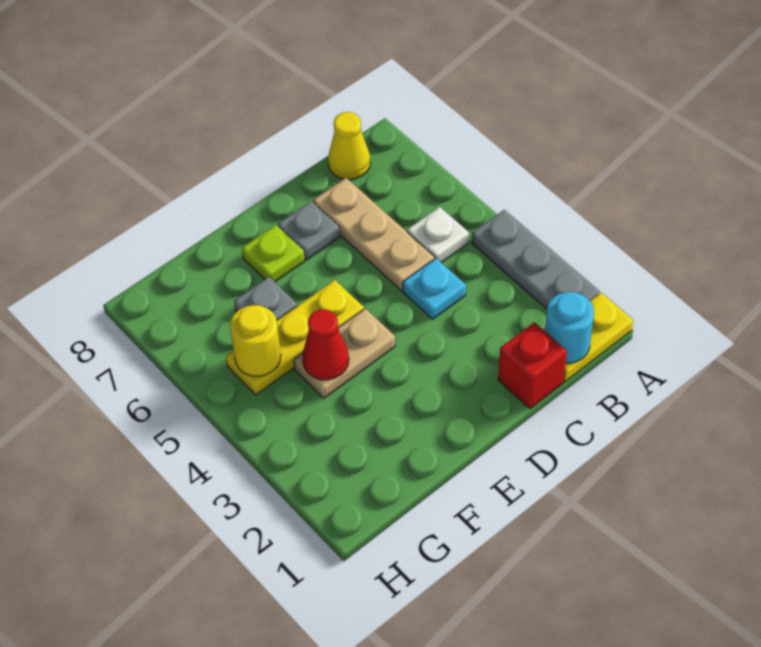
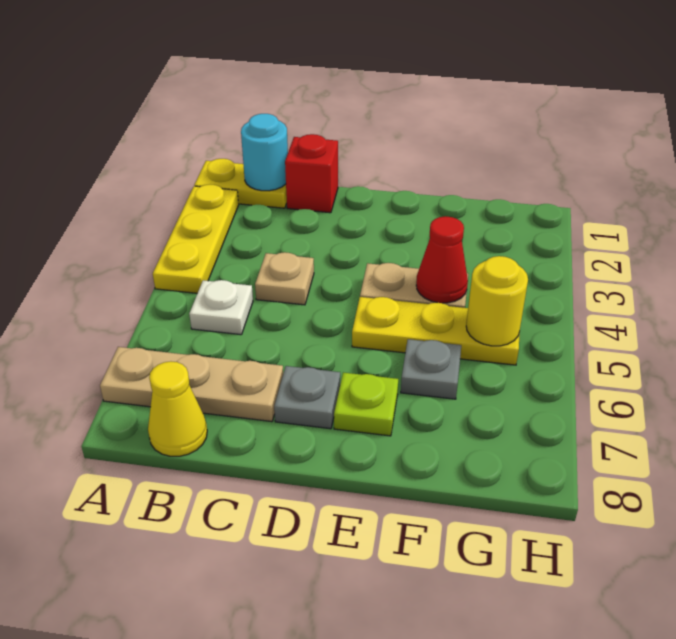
grey 1x3 plate [472,210,600,309] -> yellow 1x3 plate [153,184,239,293]
cyan 1x1 plate [403,258,466,319] -> tan 1x1 plate [255,252,314,305]
tan 1x3 plate [313,178,435,291] -> tan 1x3 plate turned to [100,347,283,422]

